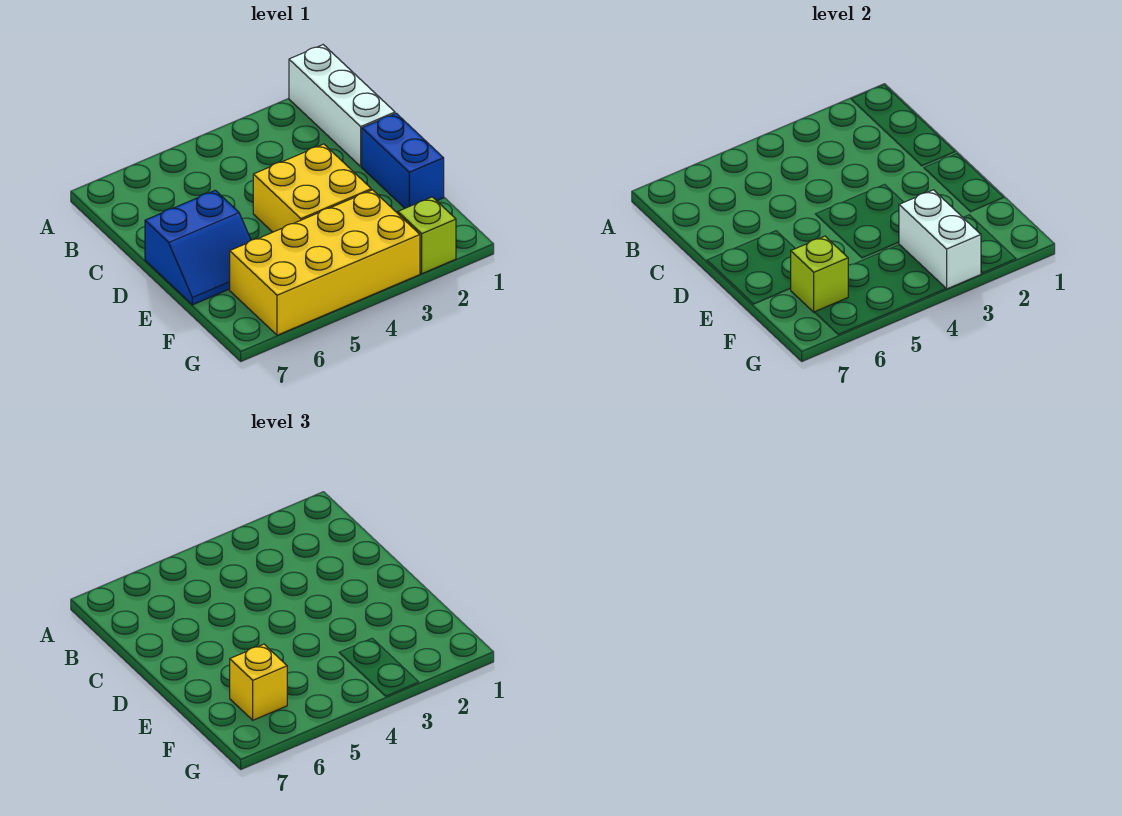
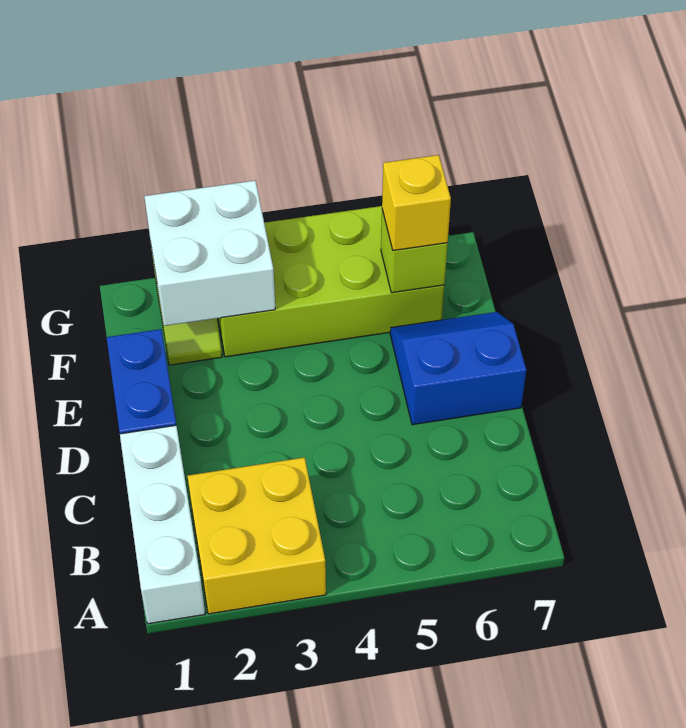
yellow 2x2 brick [253,144,371,232] -> yellow 2x2 brick moved to [188,457,326,614]
yellow 2x4 brick [230,190,420,335] -> lime 2x4 brick [218,206,444,357]
white 1x2 brick [899,190,981,289] -> white 2x2 brick [144,181,275,326]

